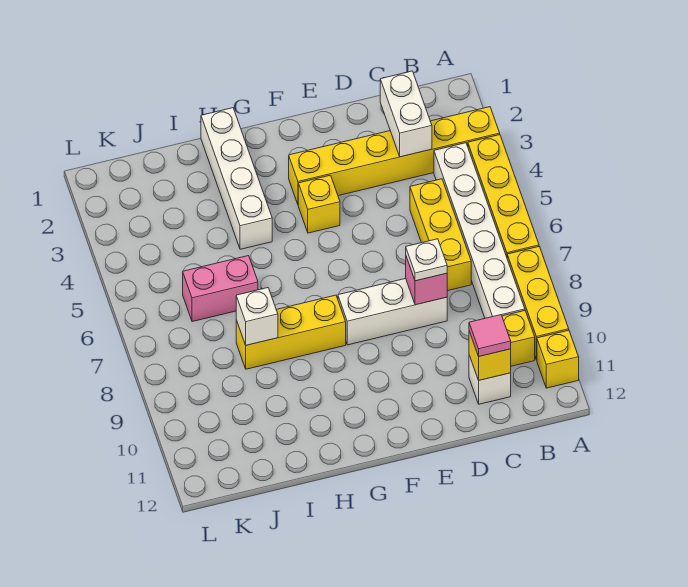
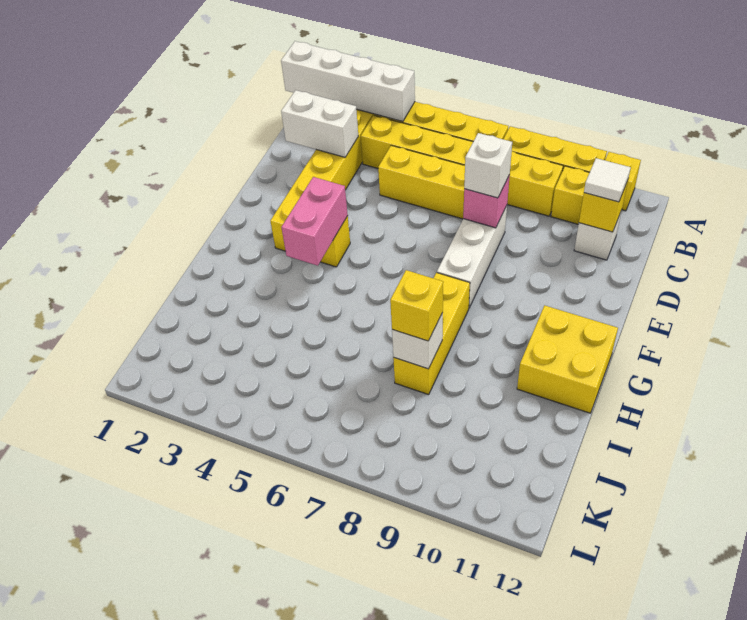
white 1x6 brick [434,143,525,318] -> yellow 1x6 brick [361,115,563,216]
pink 1x1 tile [469,315,511,356] -> white 1x1 tile [584,158,631,202]
white 1x1 plate [406,239,447,281] -> white 1x1 brick [464,133,512,198]
none -> yellow 2x2 brick [517,305,618,413]
white 1x4 brick [201,108,272,249] -> white 1x4 brick moved to [281,41,415,122]
pink 1x2 brick [183,256,258,322] -> pink 1x2 brick moved to [281,177,348,266]
none -> yellow 1x1 brick [390,270,443,341]

